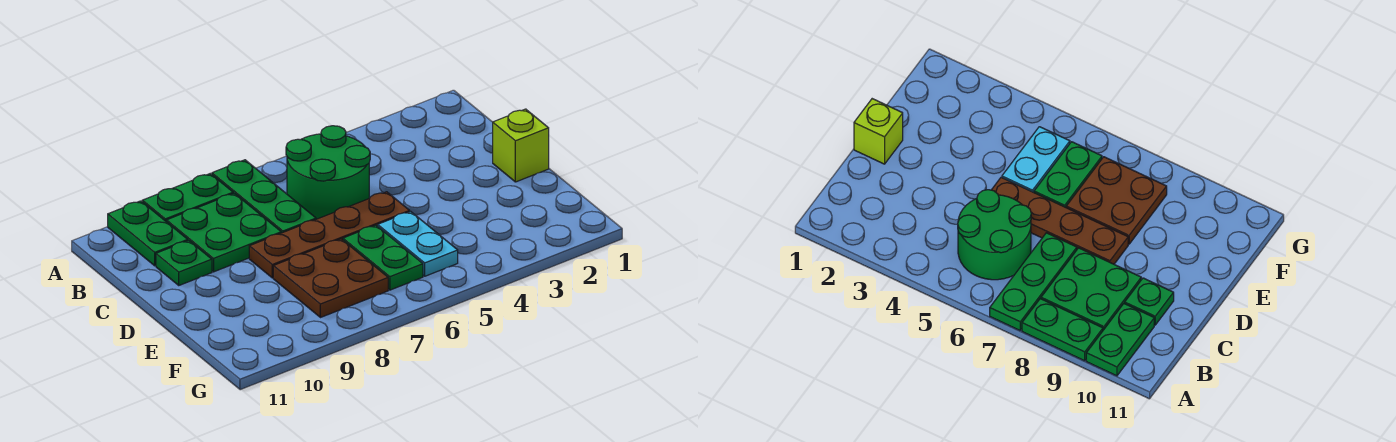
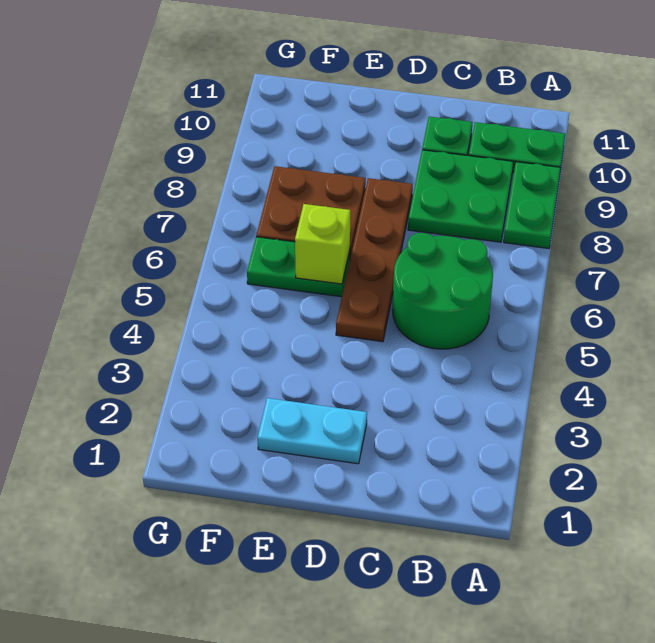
green 1x3 plate [212,160,316,233] -> none
lime 1x1 brick [493,109,549,182] -> lime 1x1 brick moved to [295,204,350,284]
cyan 1x2 plate [378,212,458,276] -> cyan 1x2 plate moved to [258,398,367,464]

